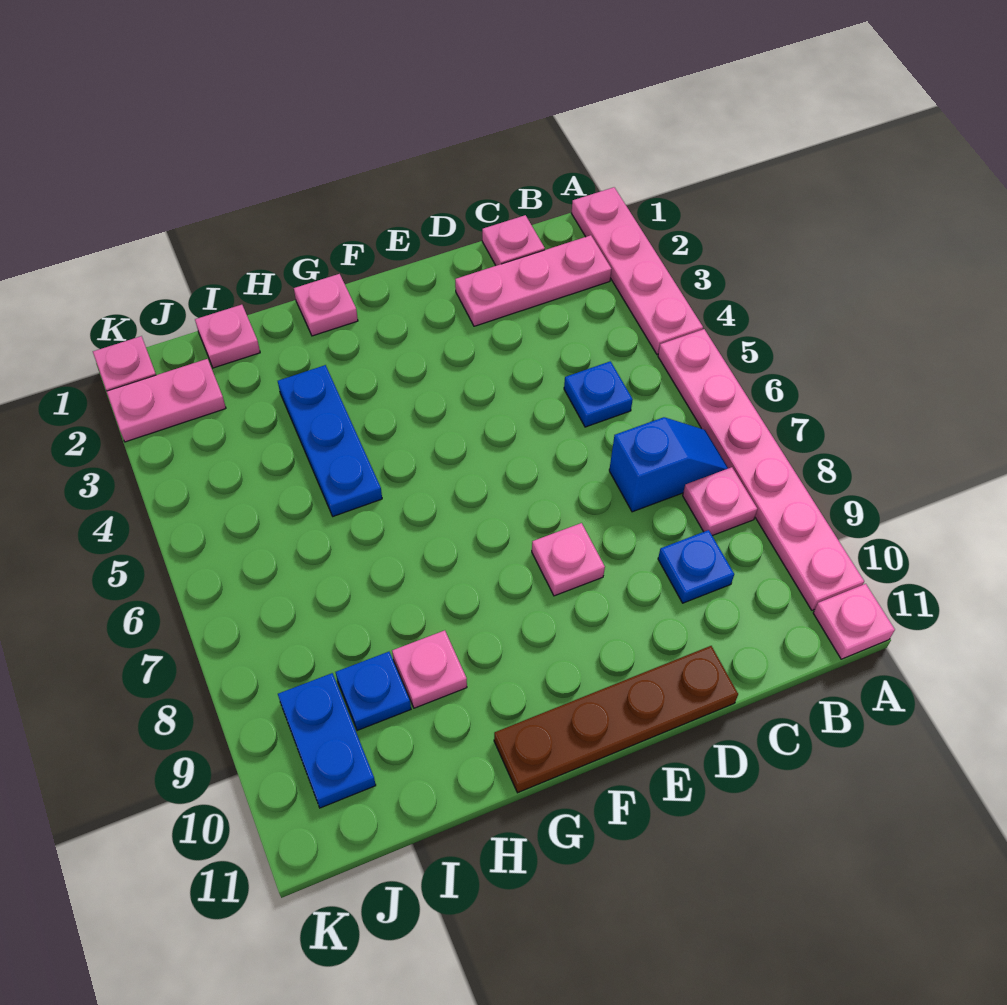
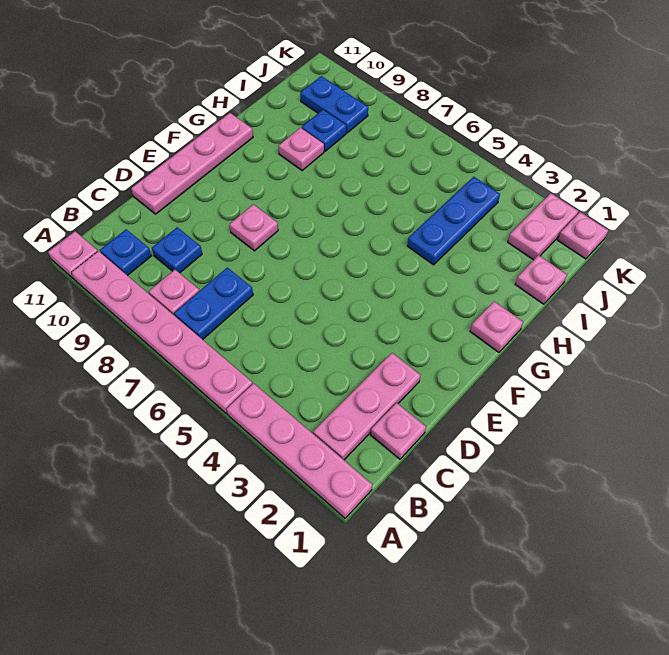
blue 1x2 slope [609,417,728,512] -> blue 1x2 plate [174,267,253,340]
blue 1x1 plate [564,361,633,427] -> blue 1x1 plate moved to [100,229,151,276]
brown 1x4 plate [494,646,738,793] -> pink 1x4 plate [131,113,253,214]
blue 1x3 plate [278,365,382,516] -> blue 1x3 plate turned to [407,177,500,265]

